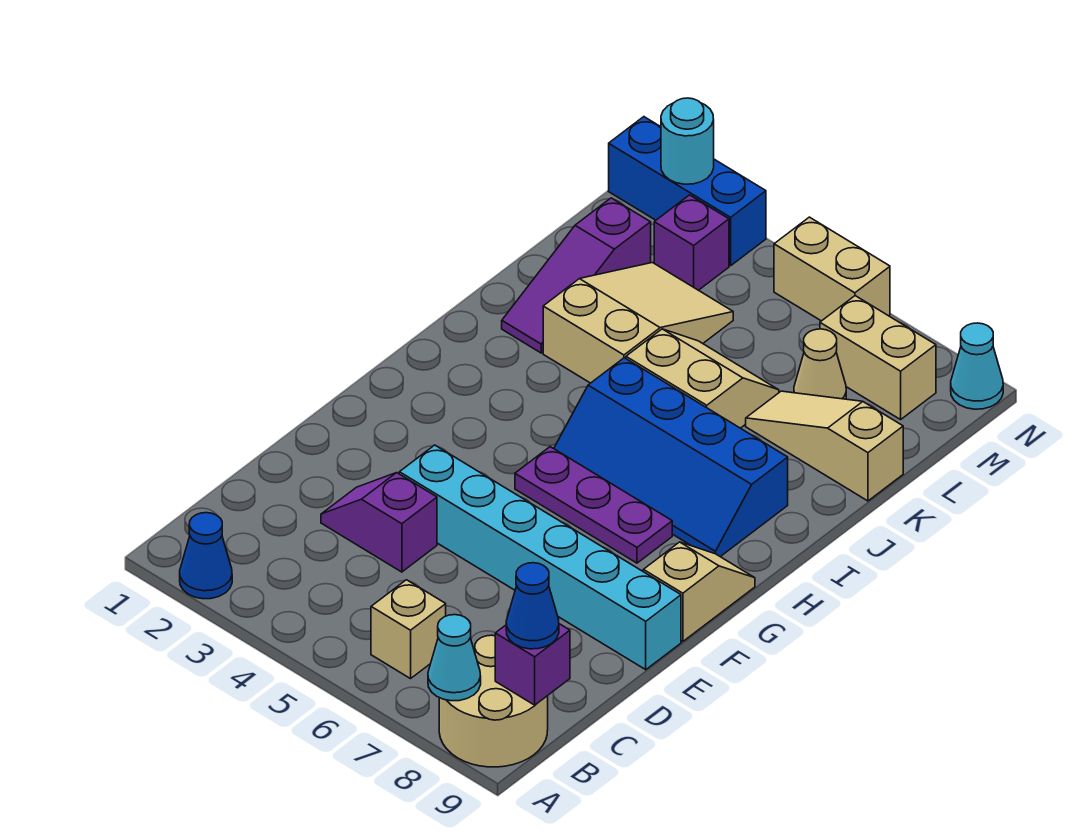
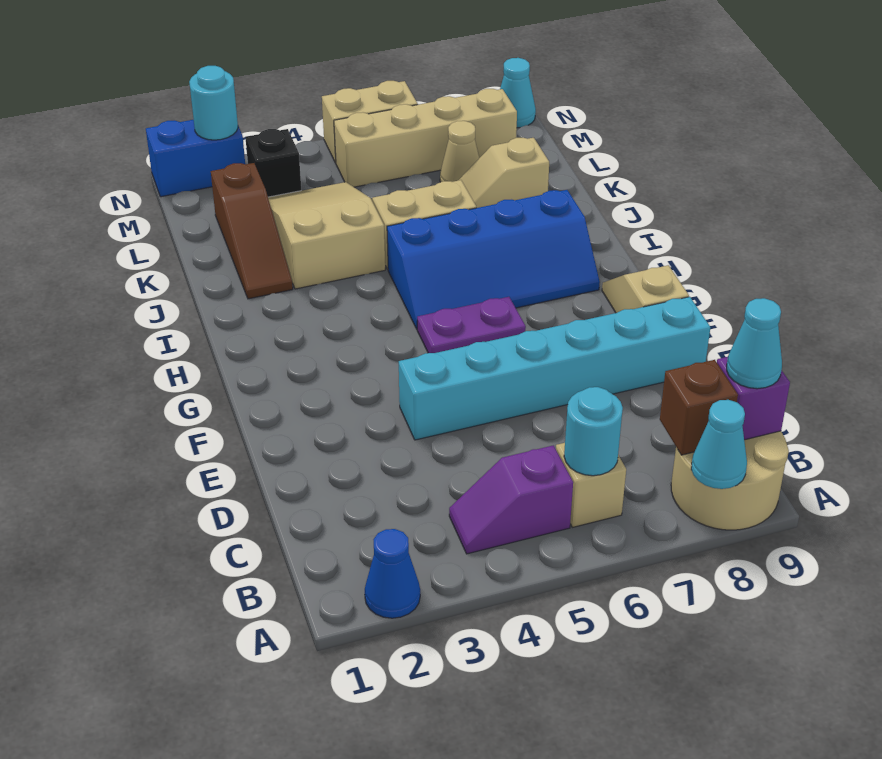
none -> cyan 1x1 round brick [564,387,623,476]
none -> brown 1x1 brick [660,360,738,455]
blue 1x1 cone [506,563,559,649] -> cyan 1x1 cone [727,298,782,389]
purple 1x2 slope [321,473,437,572] -> purple 1x2 slope moved to [449,445,573,554]
purple 1x3 plate [515,447,672,563] -> purple 1x2 plate [417,297,526,353]
purple 1x3 slope [502,198,651,353] -> brown 1x3 slope [211,163,293,299]
tan 1x3 slope [746,391,903,501] -> tan 1x2 slope [458,138,549,208]
purple 1x1 brick [654,195,729,290] -> black 1x1 brick [245,129,301,197]
tan 1x2 brick [820,296,936,419] -> tan 1x4 brick [334,89,517,187]
blue 1x3 brick [609,117,766,266] -> blue 1x2 brick [146,120,245,197]

